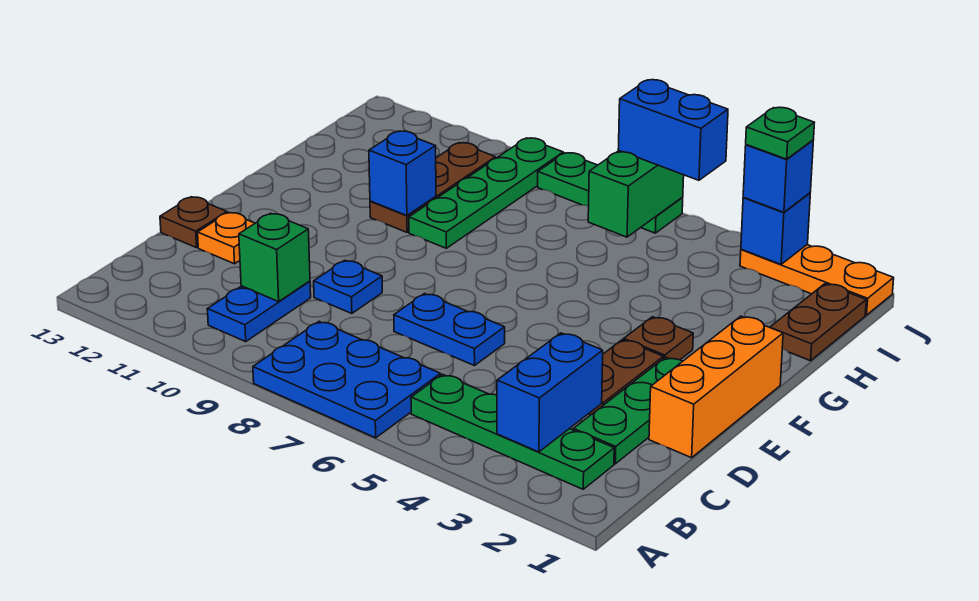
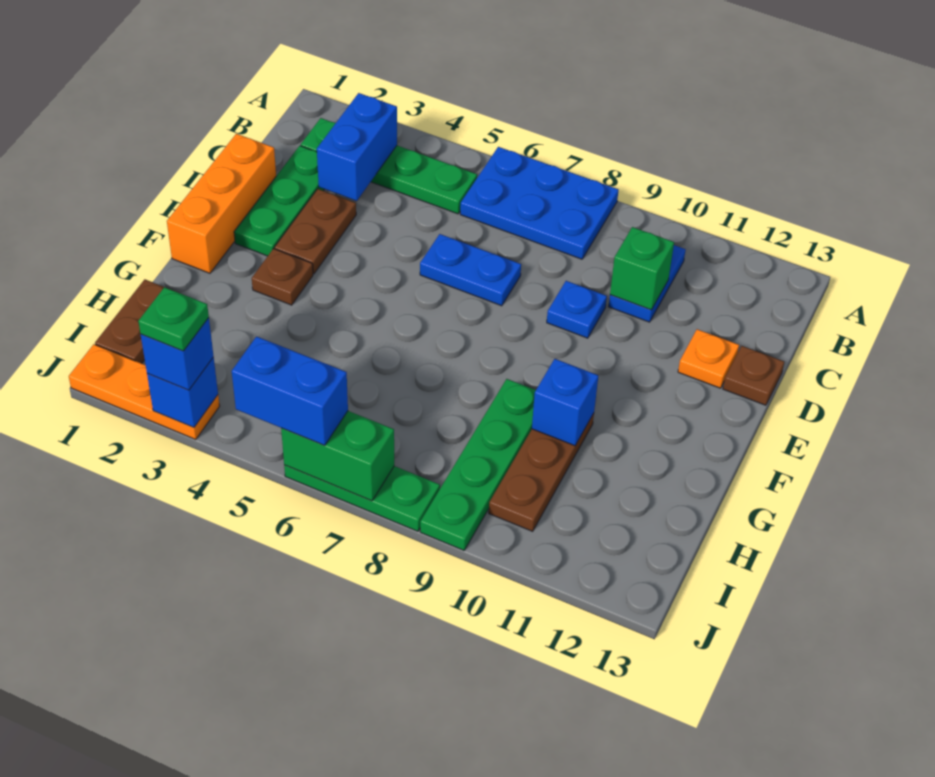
green 1x2 brick [588,151,684,237] -> green 1x2 brick turned to [281,411,394,501]

